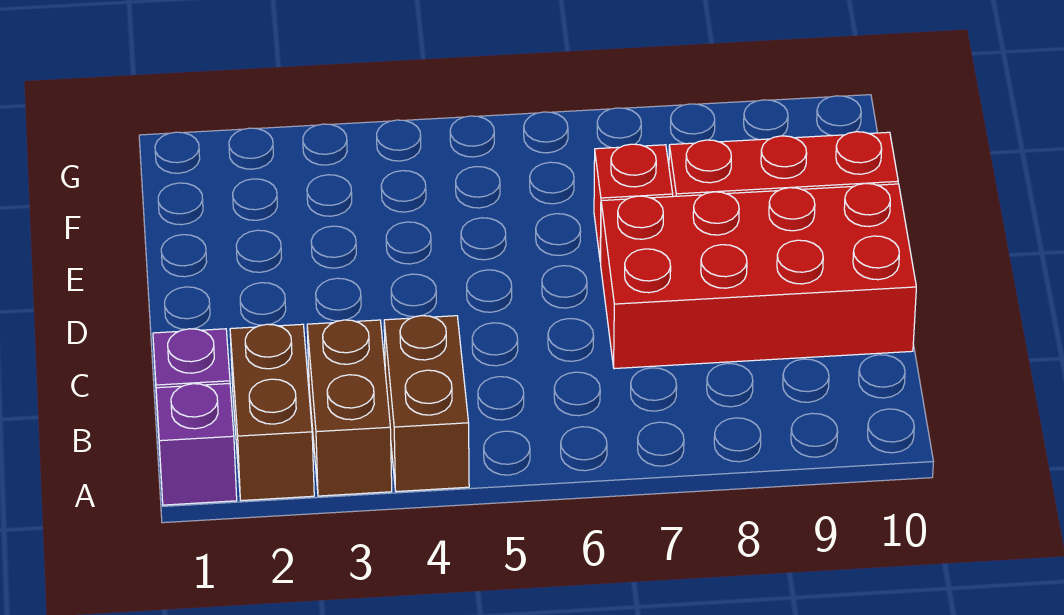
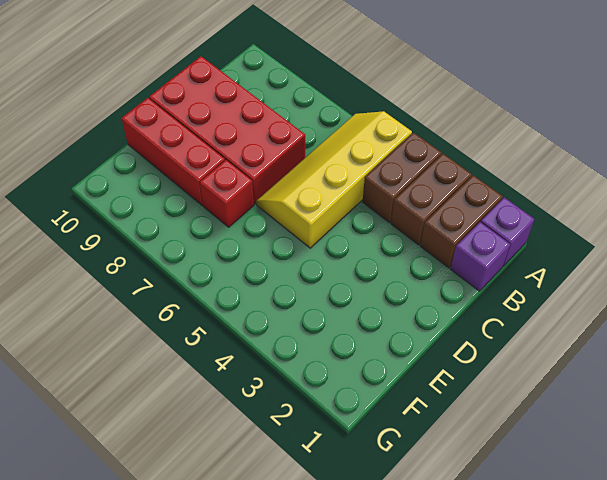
none -> yellow 2x4 slope [256,111,412,248]

